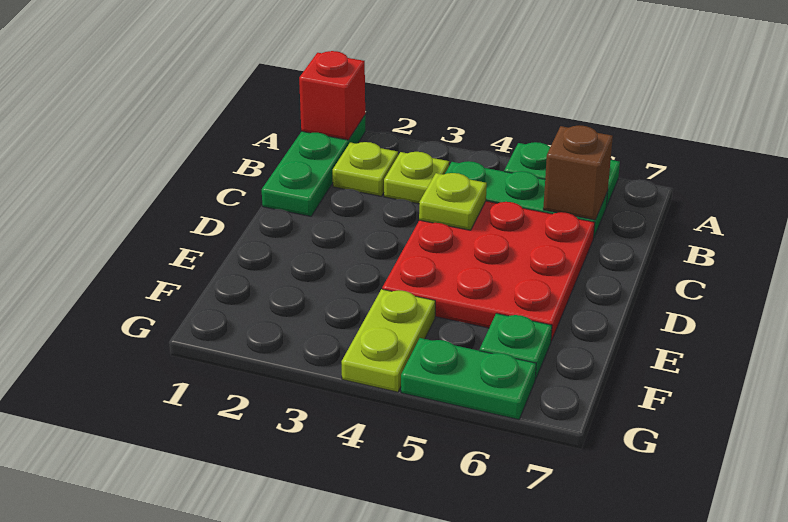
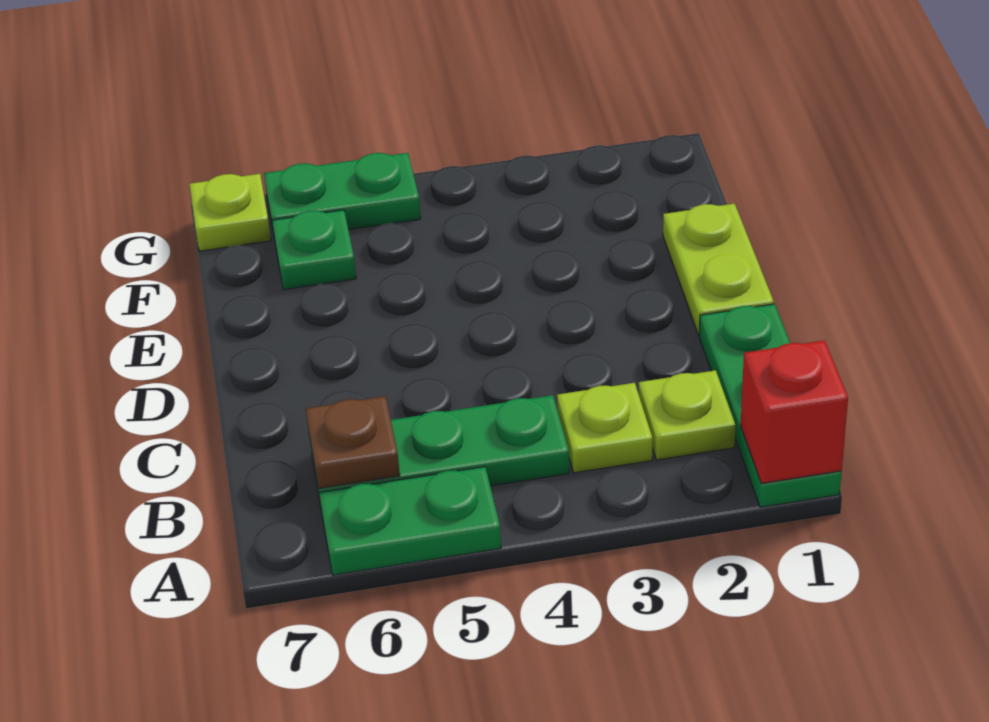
brown 1x1 brick [543,125,613,220] -> brown 1x1 plate [306,396,400,489]
red 3x3 plate [382,201,595,341] -> none
lime 1x1 plate [419,173,487,230] -> lime 1x1 plate moved to [189,174,271,251]
lime 1x2 plate [342,289,435,392] -> lime 1x2 plate moved to [663,204,774,335]

